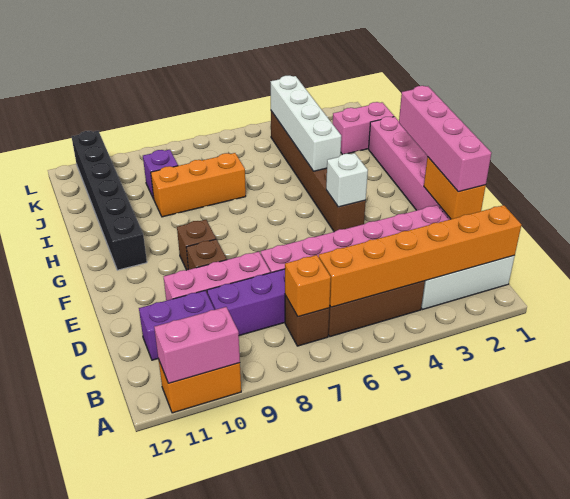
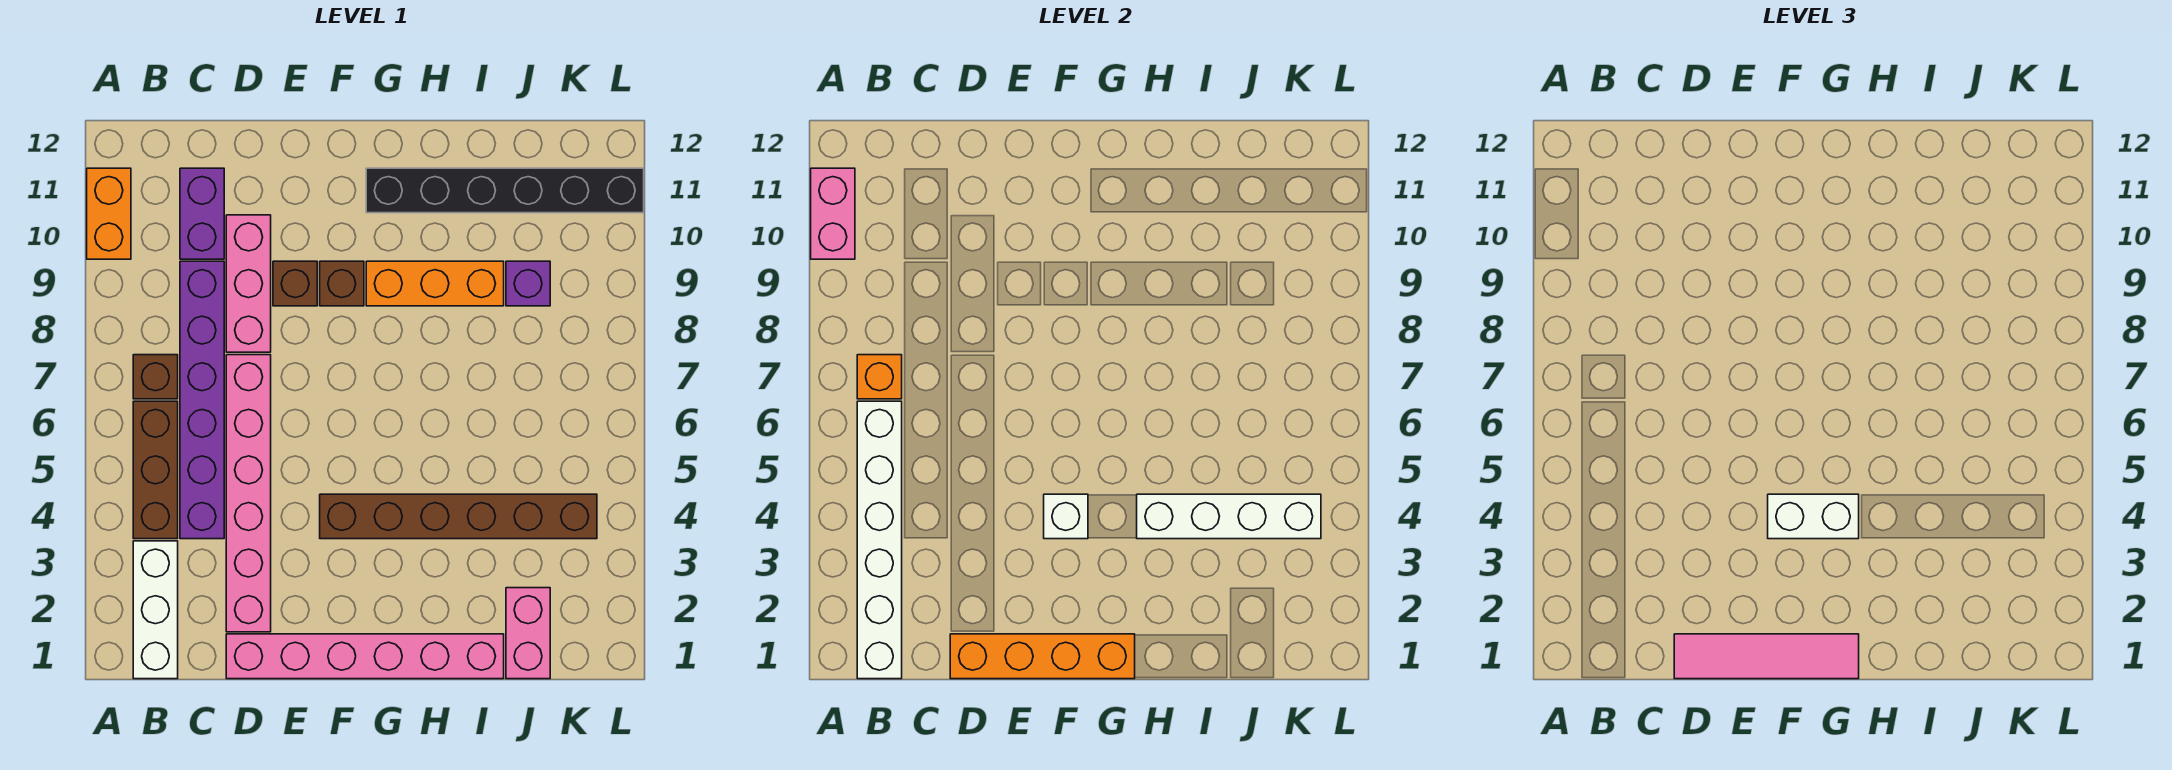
orange 1x6 brick [319,205,521,307] -> white 1x6 brick [857,401,902,679]
orange 1x2 brick [424,157,486,219] -> orange 1x4 brick [950,634,1135,679]
pink 1x4 brick [399,86,491,192] -> pink 1x4 tile [1674,634,1859,679]
none -> white 1x2 brick [1768,494,1859,539]
orange 1x3 brick [151,153,246,217] -> orange 1x3 brick turned to [366,261,504,306]

